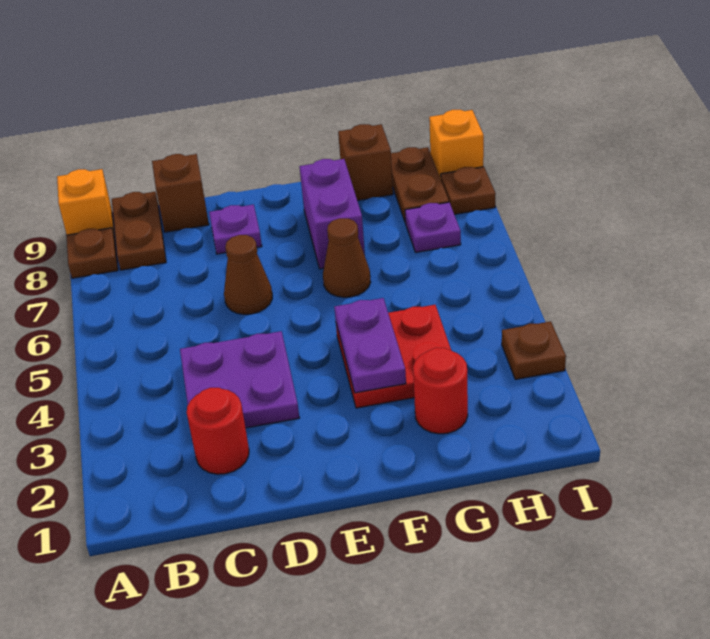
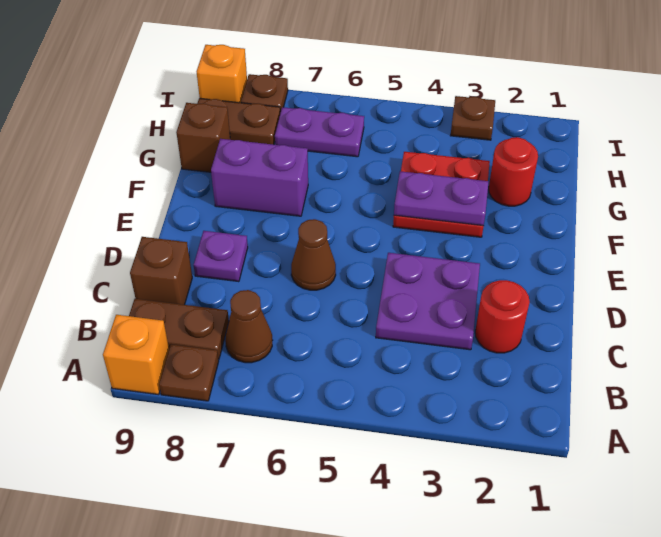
brown 1x1 cone [323,218,371,297] -> brown 1x1 cone moved to [225,290,273,363]
purple 1x1 plate [405,202,461,252] -> purple 1x2 plate [275,107,364,157]

